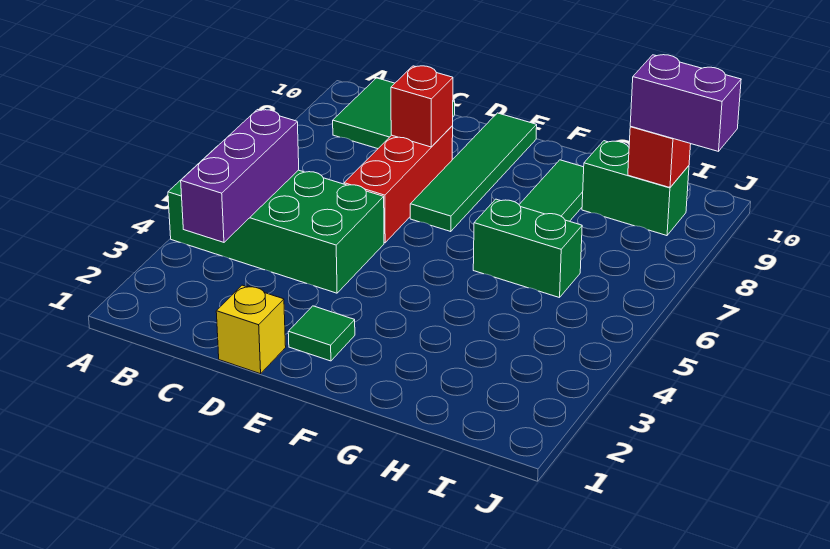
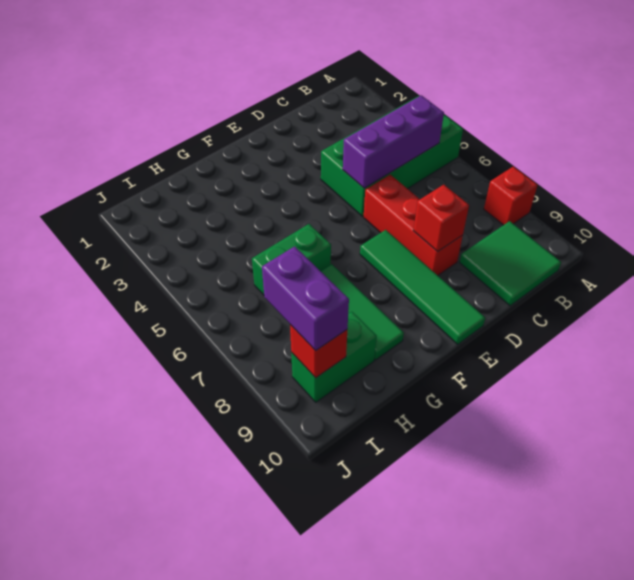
none -> red 1x1 brick [484,167,538,225]
purple 1x3 brick [181,110,299,242] -> purple 1x3 brick turned to [343,95,444,188]
yellow 1x1 brick [216,285,286,374] -> none
green 1x1 tile [288,306,355,361] -> none
purple 1x2 brick [630,55,741,151] -> purple 1x2 brick turned to [262,246,349,351]

